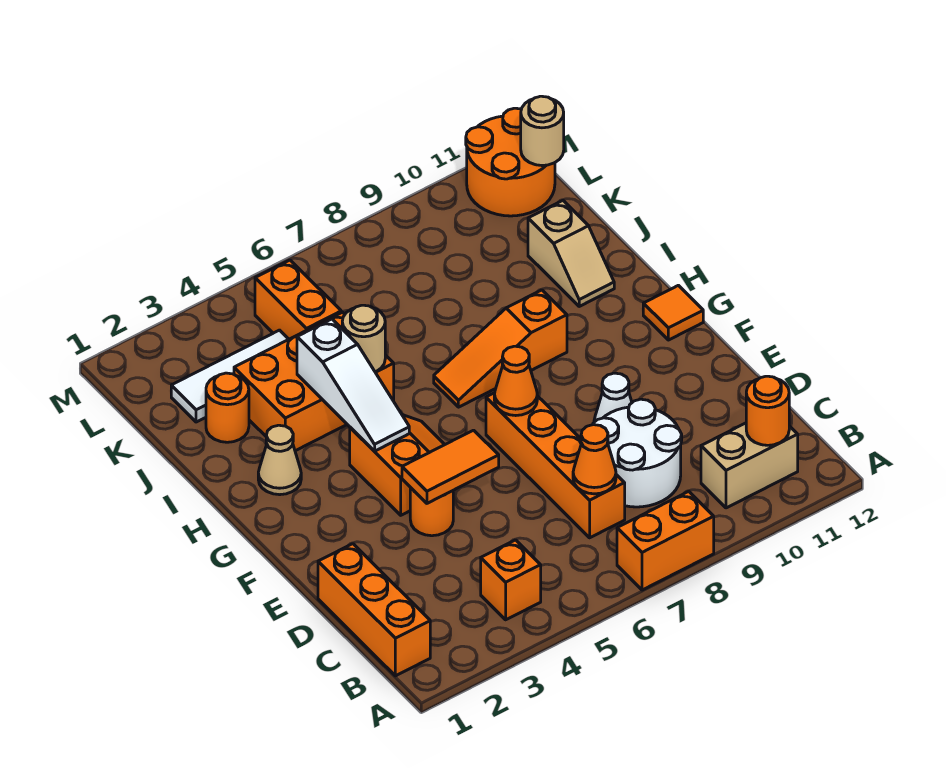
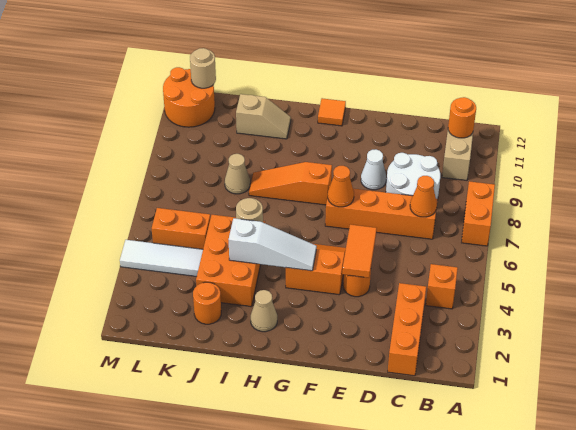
orange 1x3 brick [318,544,430,676] -> orange 1x3 brick turned to [388,283,426,376]
orange 1x3 slope [434,290,567,407] -> orange 1x3 slope turned to [249,162,332,205]
none -> tan 1x1 cone [225,154,250,194]
white 1x3 tile [171,330,289,422] -> white 1x3 tile turned to [120,240,203,277]

